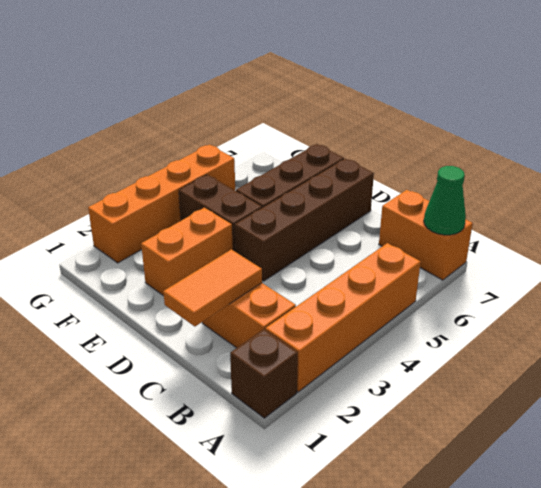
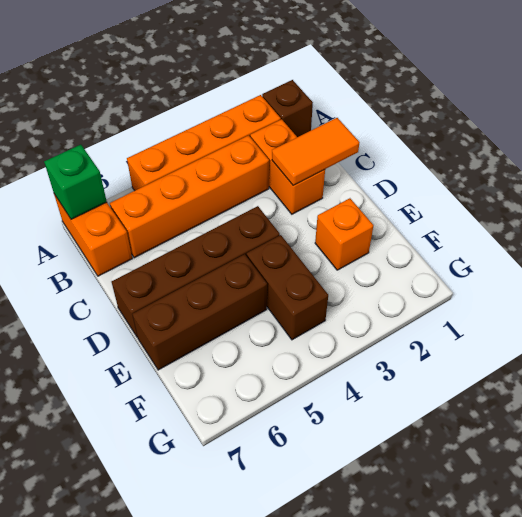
green 1x1 cone [424,166,466,235] -> green 1x1 brick [44,145,107,219]
orange 1x2 brick [141,208,233,296] -> orange 1x1 brick [315,198,373,270]
orange 1x4 brick [88,145,235,263] -> orange 1x4 brick moved to [110,135,269,258]

